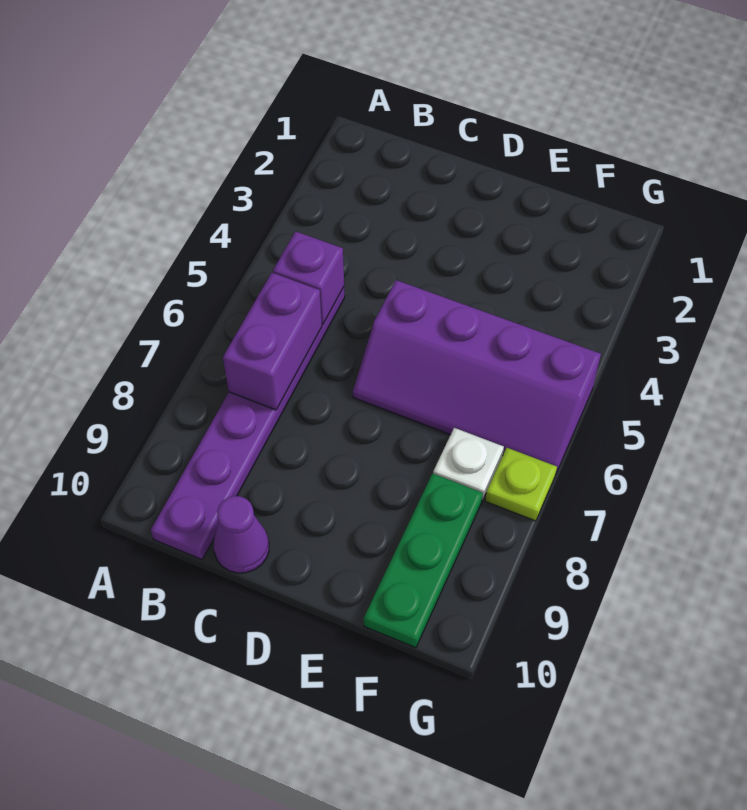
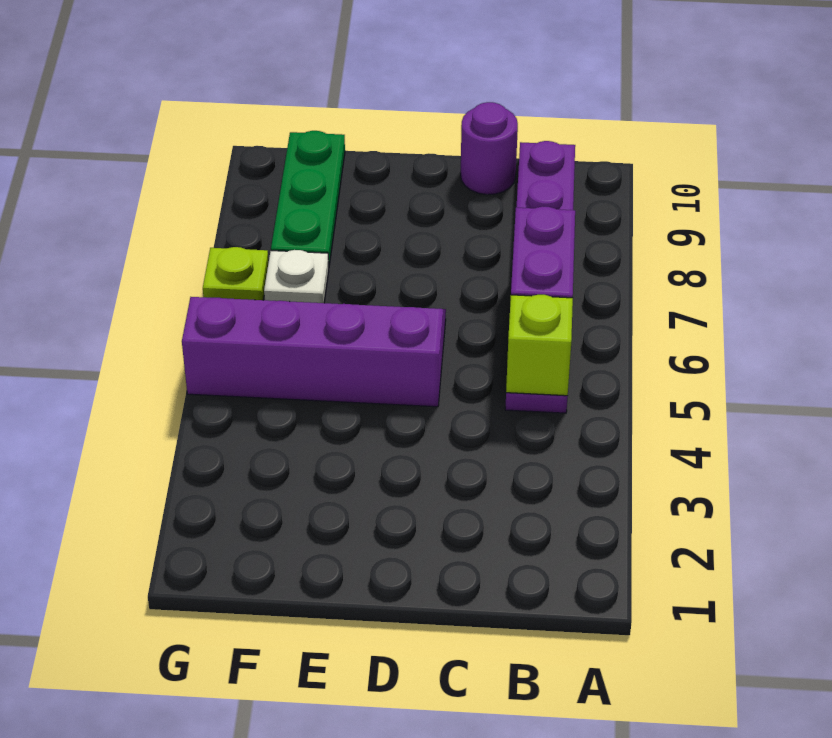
purple 1x1 brick [273,231,344,324] -> lime 1x1 brick [506,295,573,396]
purple 1x1 cone [214,496,269,573] -> purple 1x1 round brick [461,102,518,195]

